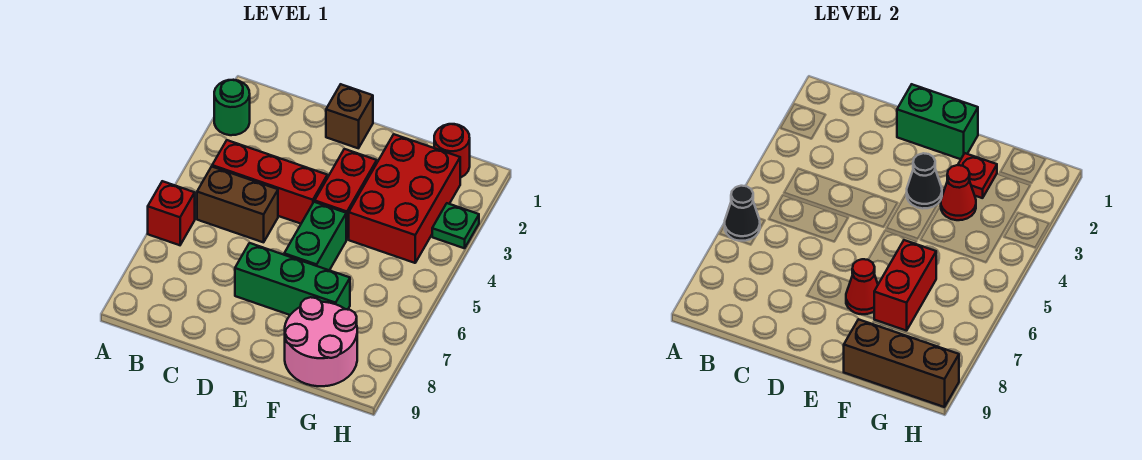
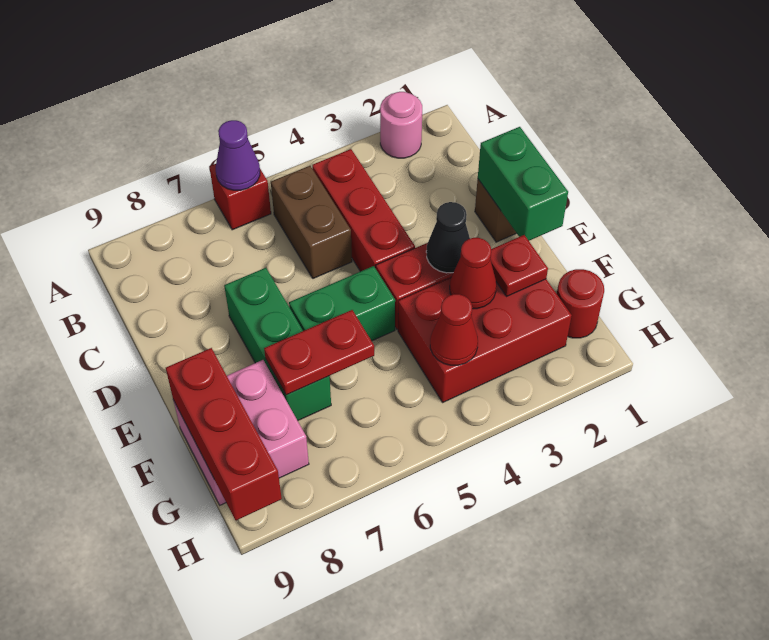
green 1x1 round brick [214,80,250,135] -> pink 1x1 round brick [380,92,422,158]
black 1x1 cone [725,186,760,241] -> purple 1x1 cone [216,120,260,190]
red 1x1 cone [846,259,878,314] -> red 1x1 cone moved to [430,294,478,365]
red 1x2 brick [874,240,936,331] -> red 1x2 plate [264,310,374,395]
pink 2x2 round brick [285,297,357,386] -> pink 2x2 brick [173,360,309,505]
brown 1x3 brick [844,319,959,407] -> red 1x3 brick [166,348,282,520]
green 1x1 plate [432,203,479,248] -> none

